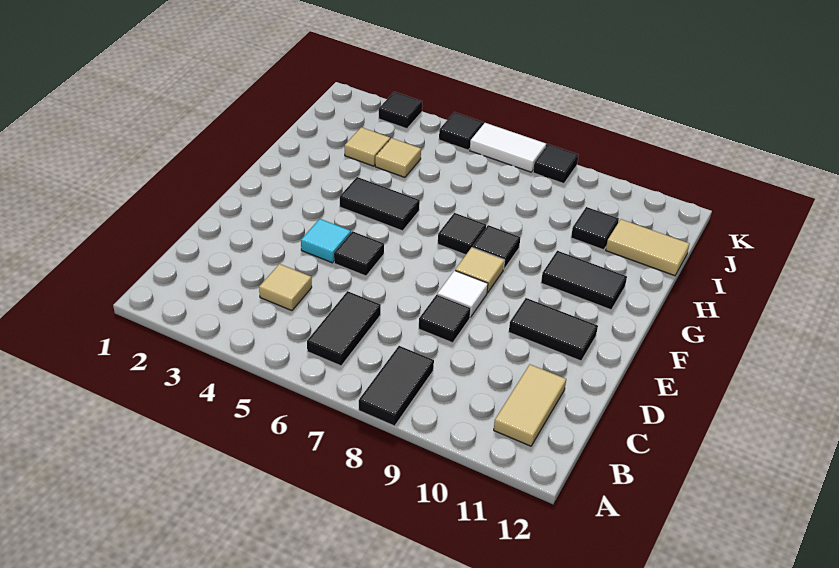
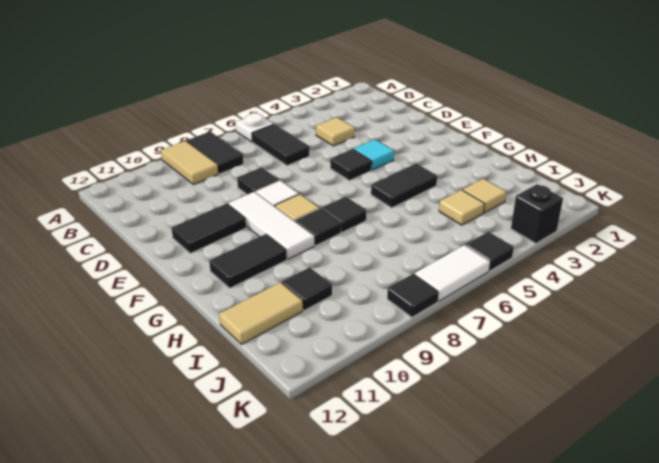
none -> white 1x1 plate [236,113,274,142]
tan 1x2 tile [494,365,566,446] -> tan 1x2 tile moved to [161,141,218,185]
none -> white 1x3 tile [229,192,314,259]
black 1x1 tile [379,92,422,129] -> black 1x1 brick [511,184,563,243]

